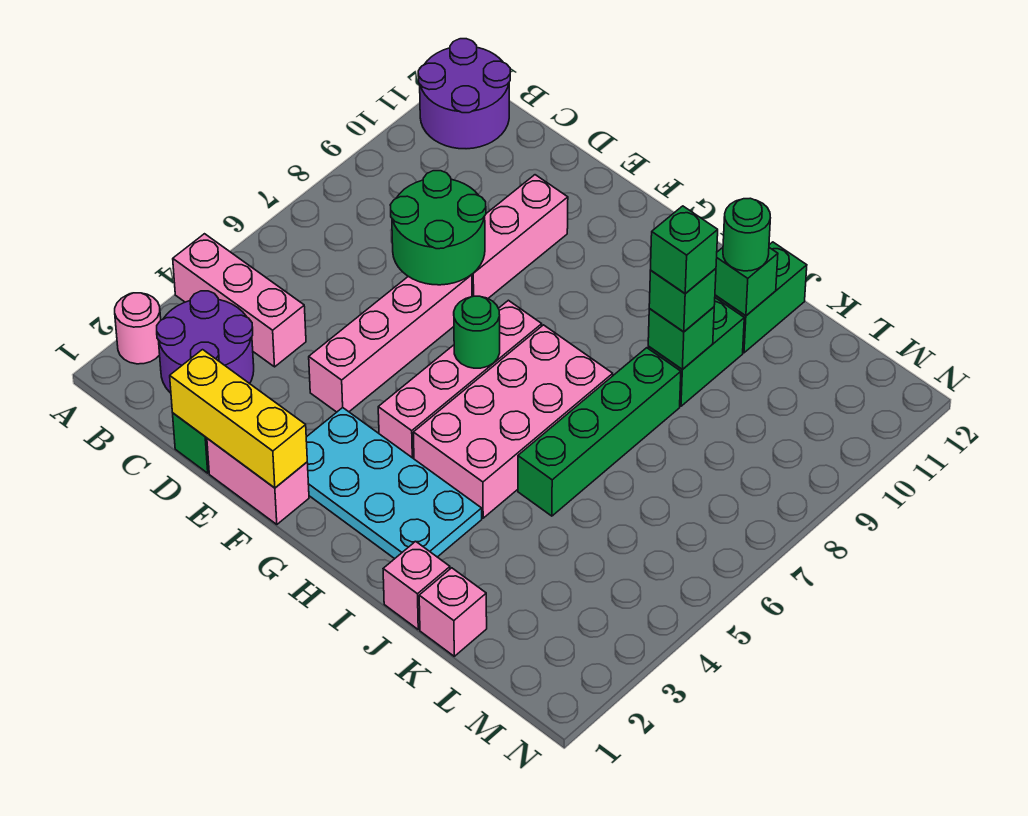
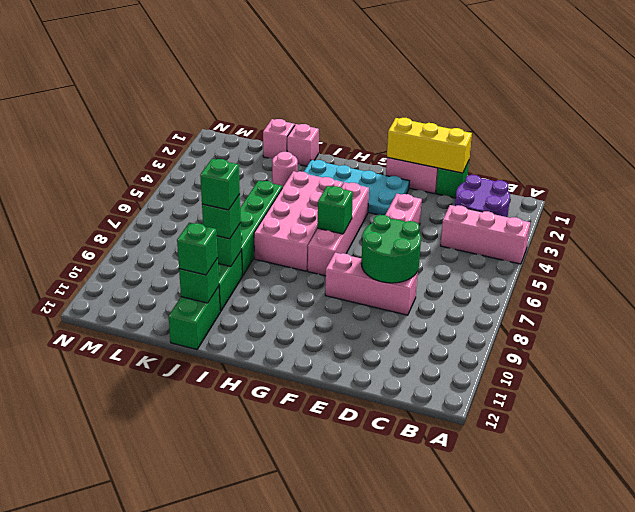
pink 1x1 round brick [115,293,161,364] -> pink 1x1 round brick moved to [272,152,298,186]
purple 2x2 round brick [418,39,510,149] -> none
pink 1x3 brick [472,175,568,298] -> pink 1x3 brick turned to [325,253,418,315]
green 1x1 round brick [454,296,500,368] -> green 1x1 brick [318,186,353,234]
green 1x1 round brick [723,198,770,271] -> green 1x1 brick [177,223,218,275]

